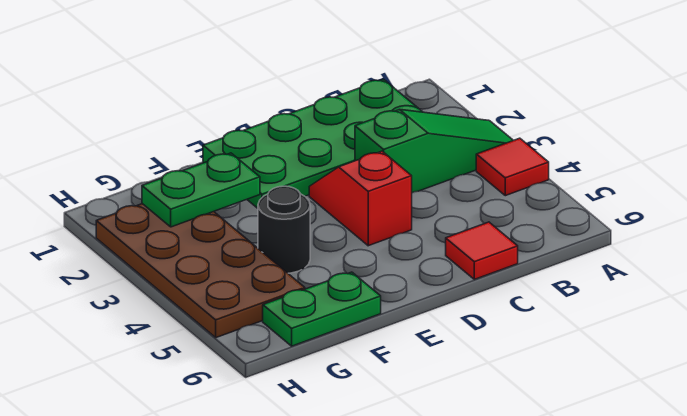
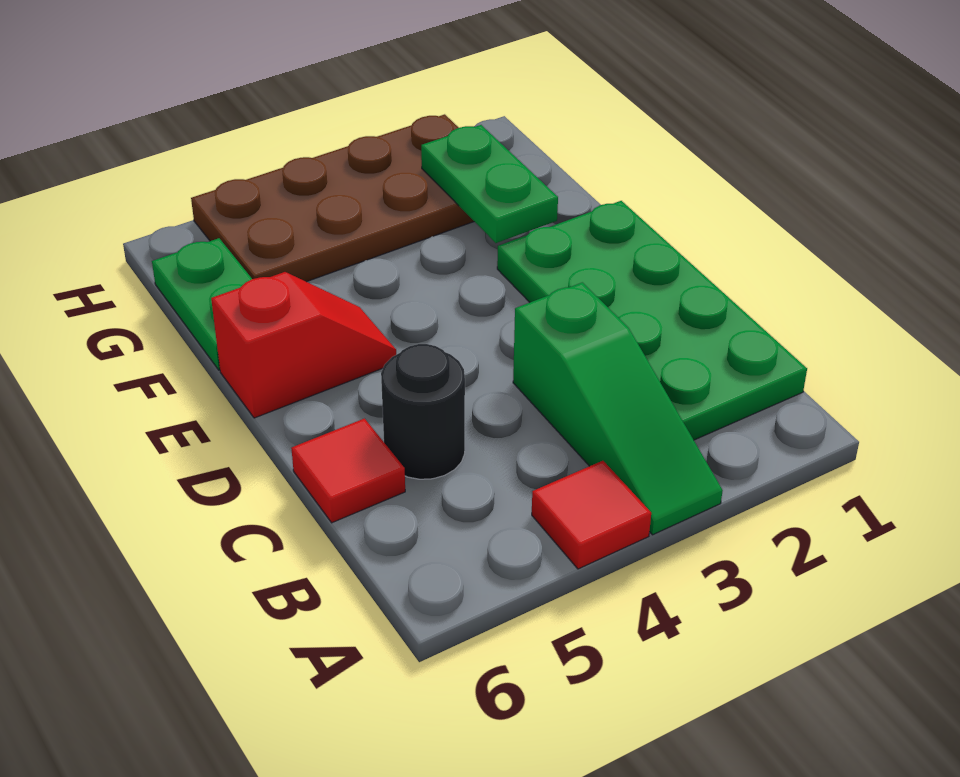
red 1x2 slope [309,151,412,246] -> red 1x2 slope moved to [211,272,396,418]
black 1x1 round brick [258,186,310,273] -> black 1x1 round brick moved to [381,344,465,479]

